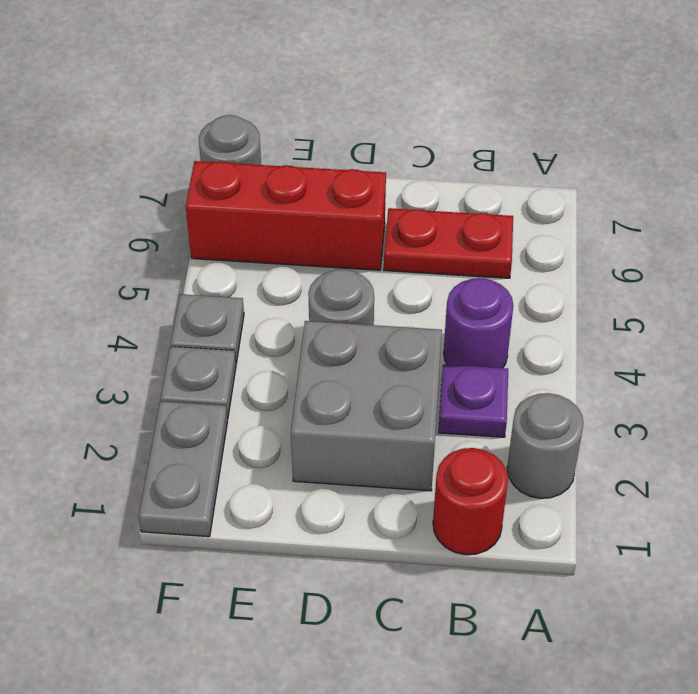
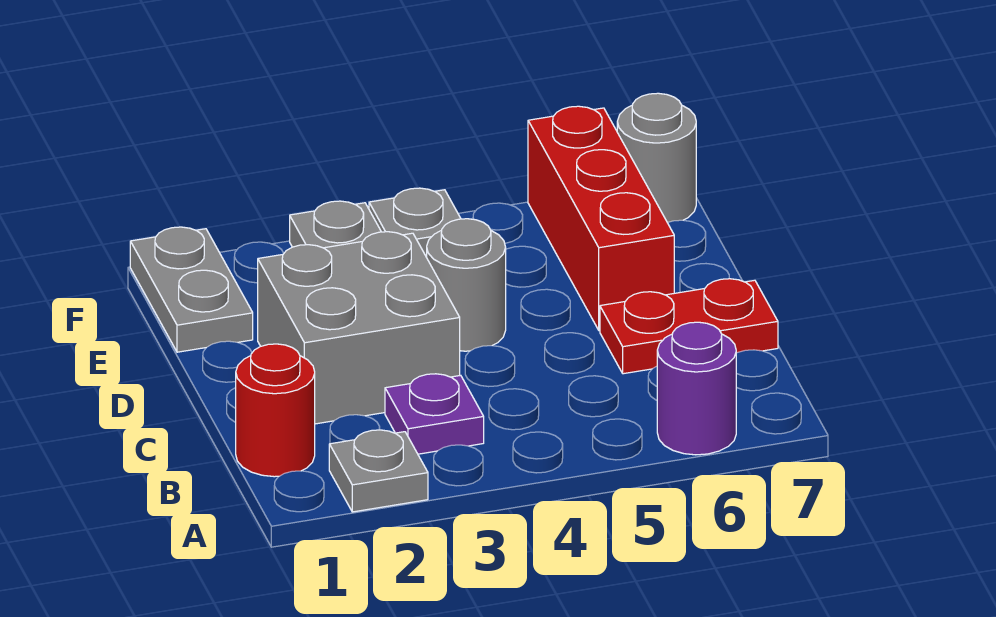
grey 1x1 round brick [507,393,584,498] -> grey 1x1 plate [329,430,428,512]
purple 1x1 round brick [444,278,513,368] -> purple 1x1 round brick moved to [657,322,736,455]
red 1x2 plate [384,208,513,278] -> red 1x2 plate turned to [600,279,778,374]
grey 1x2 plate [139,401,228,537] -> grey 1x2 plate turned to [130,227,253,352]

